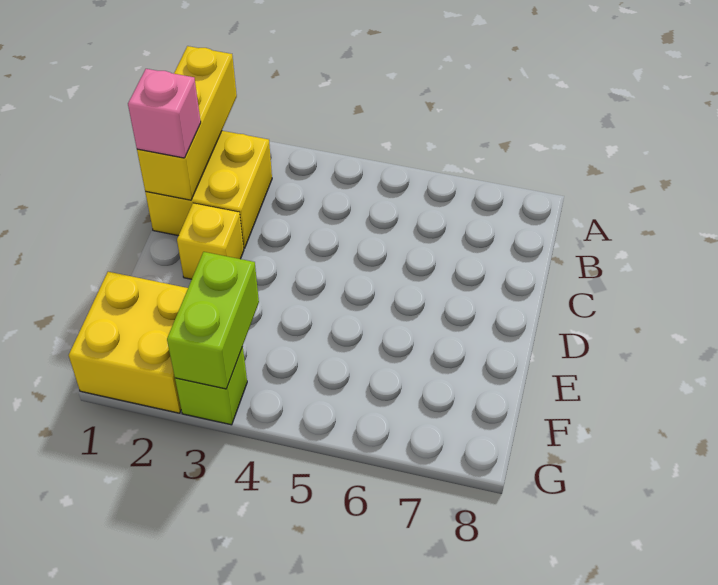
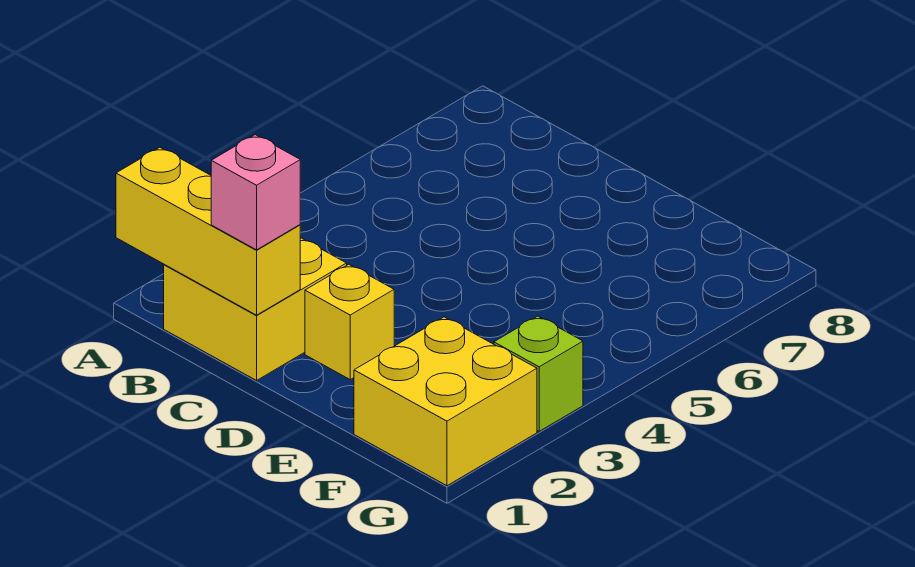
lime 1x2 brick [167,252,259,389] -> none

